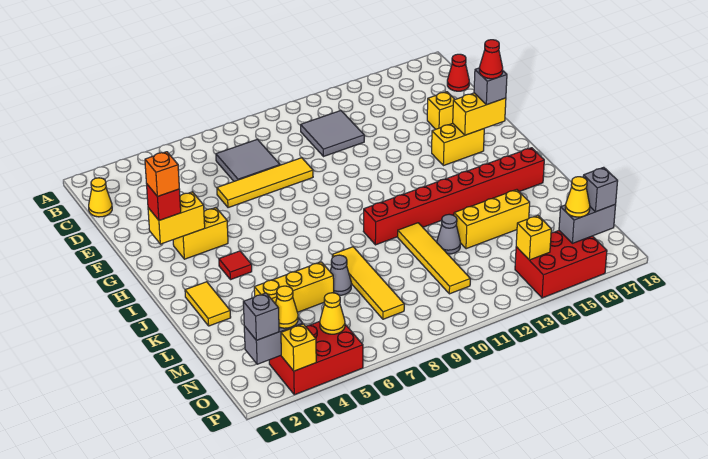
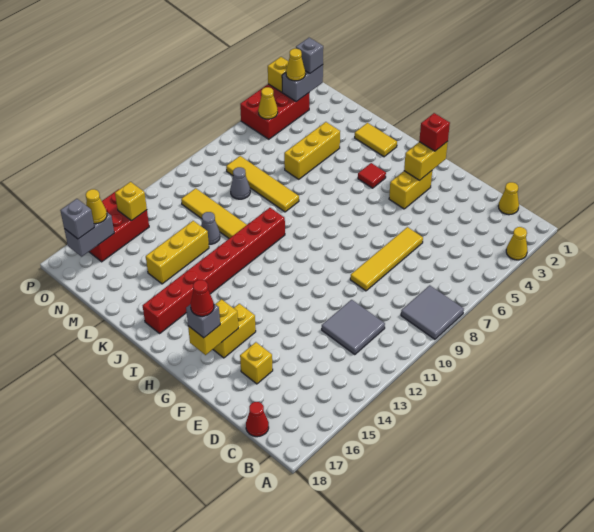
none -> yellow 1x1 cone [506,227,527,260]
grey 2x2 tile [216,139,280,181] -> grey 2x2 tile moved to [401,285,464,339]
orange 1x1 brick [145,152,179,197] -> none
grey 1x1 cone [330,255,351,295] -> grey 1x1 cone moved to [230,167,250,199]

